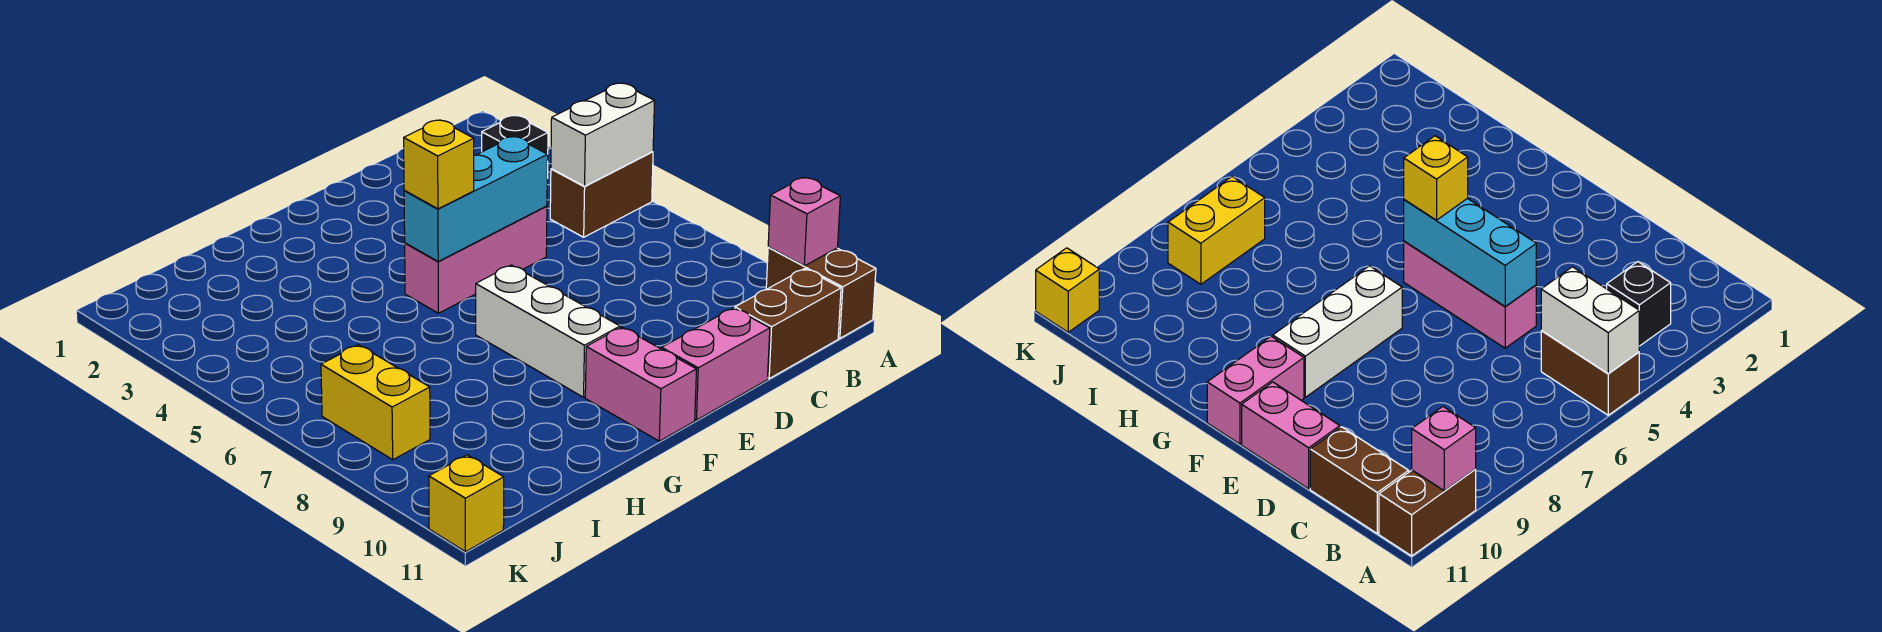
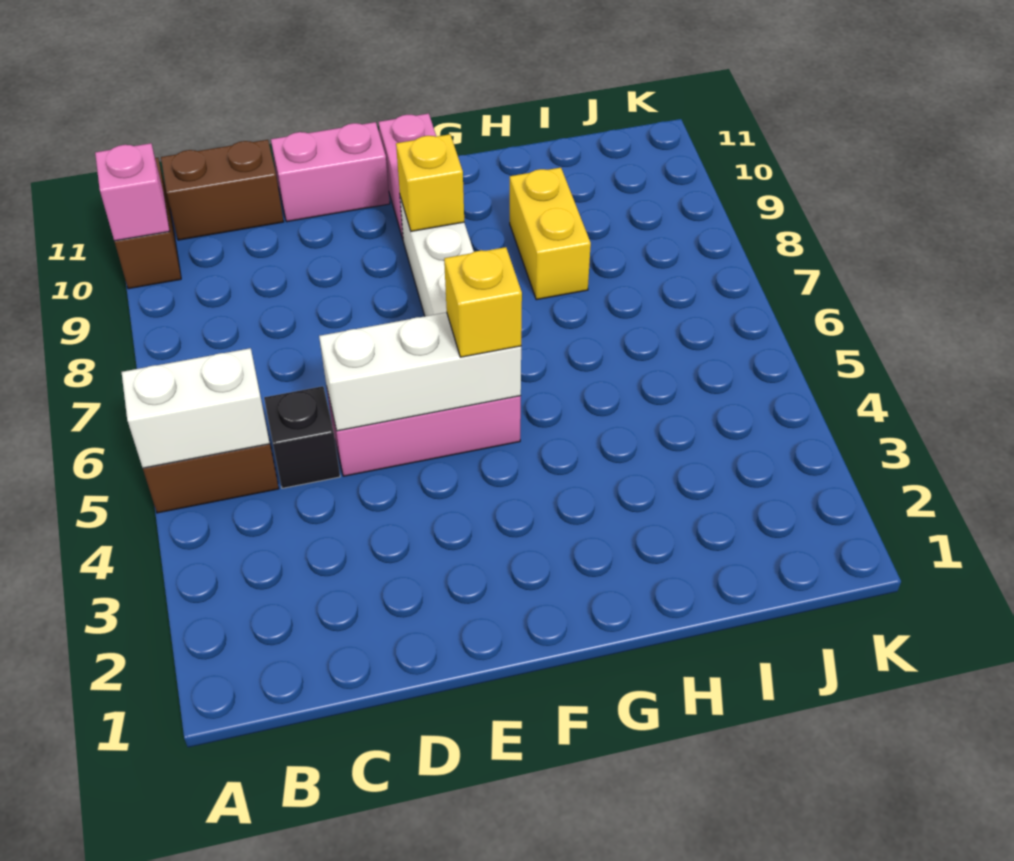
black 1x1 brick [482,115,548,178] -> black 1x1 brick moved to [264,386,340,488]
cyan 1x3 brick [404,136,548,261] -> white 1x3 brick [319,313,521,431]
yellow 1x2 brick [321,345,430,460] -> yellow 1x2 brick moved to [510,168,591,300]
yellow 1x1 brick [429,455,504,552] -> yellow 1x1 brick moved to [396,134,464,231]

